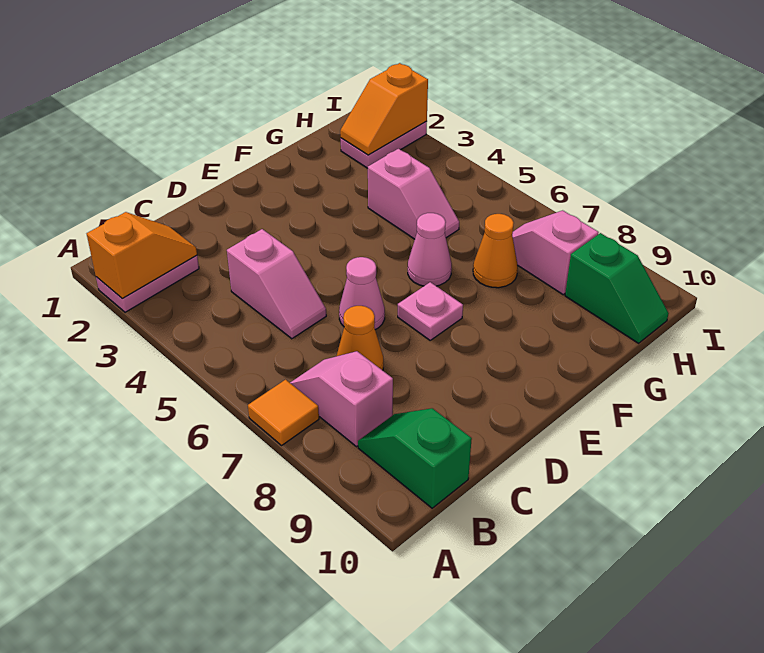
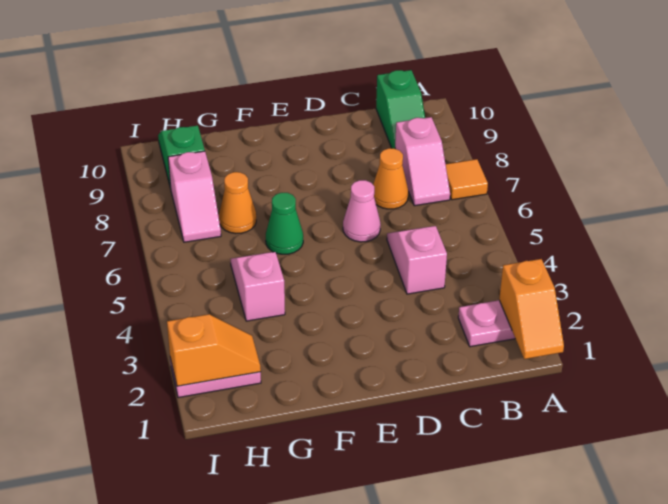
orange 1x2 slope [87,212,197,298] -> orange 1x2 slope turned to [499,259,564,359]
pink 1x1 plate [398,282,463,340] -> none
pink 1x1 cone [408,213,452,286] -> green 1x1 cone [266,193,303,254]

